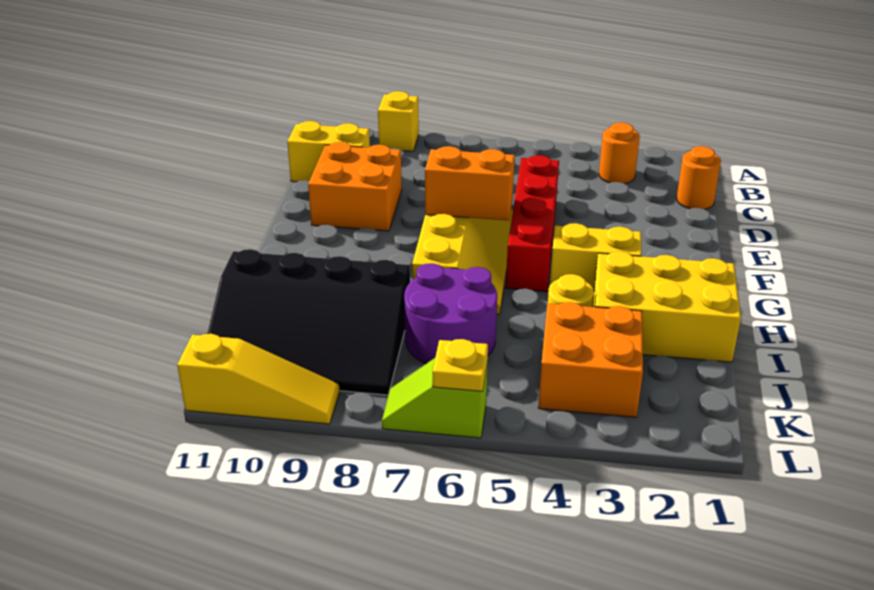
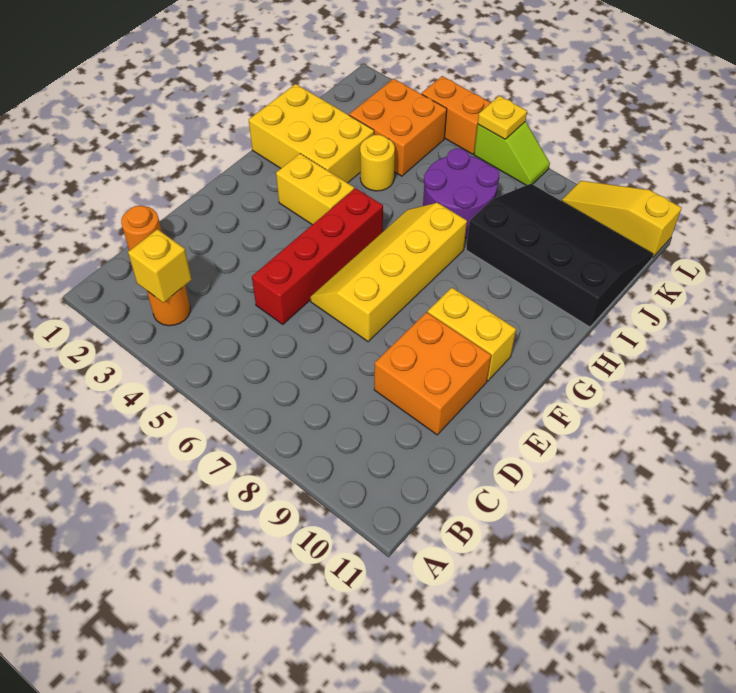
yellow 1x1 brick [378,91,419,151] -> yellow 1x1 brick moved to [128,229,192,303]
yellow 1x2 brick [287,121,370,182] -> yellow 1x2 brick moved to [428,288,516,381]
orange 1x2 brick [425,146,515,220] -> orange 1x2 brick moved to [422,76,491,154]

